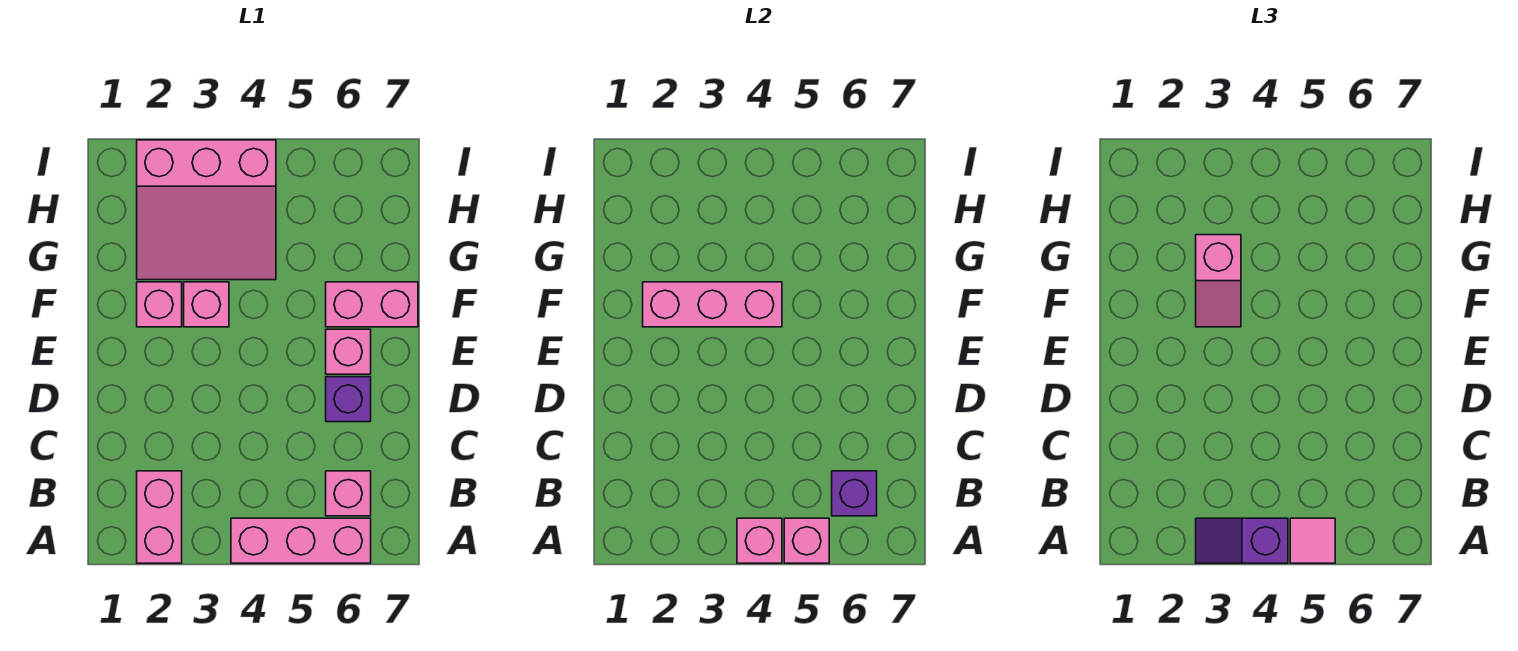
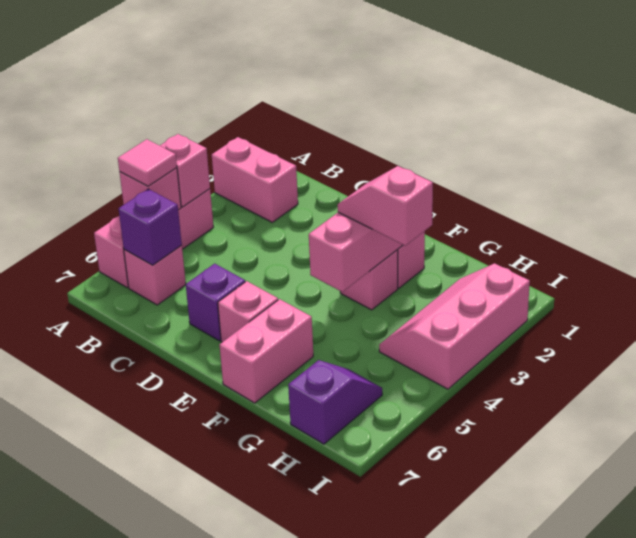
purple 1x2 slope [1196,518,1288,563] -> purple 1x2 slope moved to [288,360,382,444]
pink 3x3 slope [137,140,276,280] -> pink 2x3 slope [379,263,530,389]

